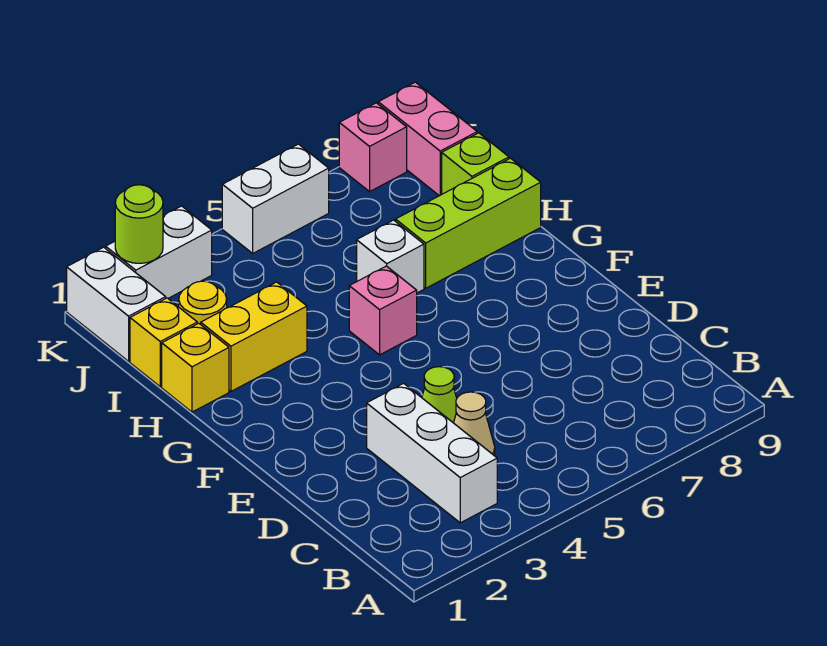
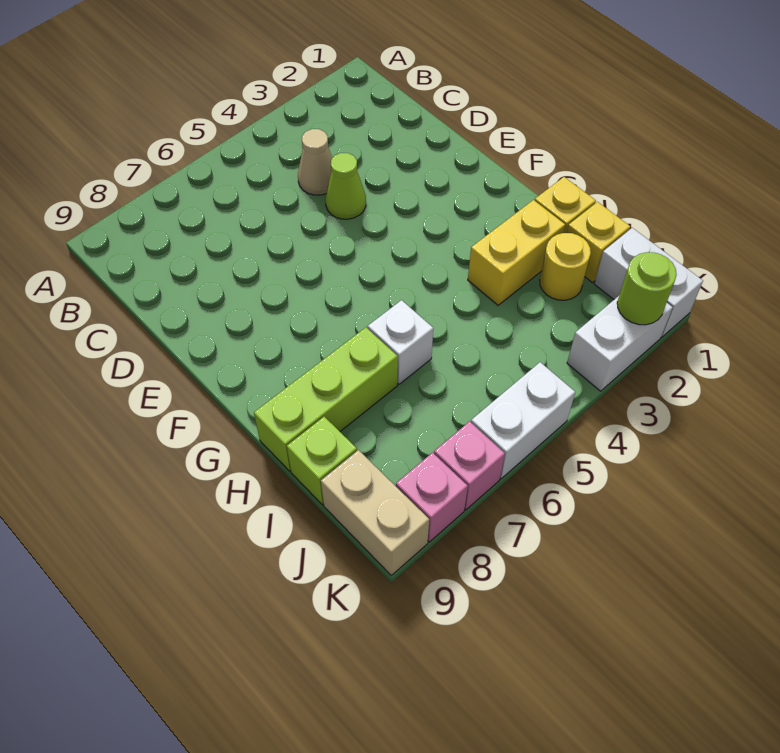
white 1x3 brick [367,383,497,523] -> none
pink 1x1 brick [349,266,417,355] -> pink 1x1 brick moved to [434,421,505,510]
pink 1x2 brick [378,82,477,196] -> tan 1x2 brick [321,450,429,575]

